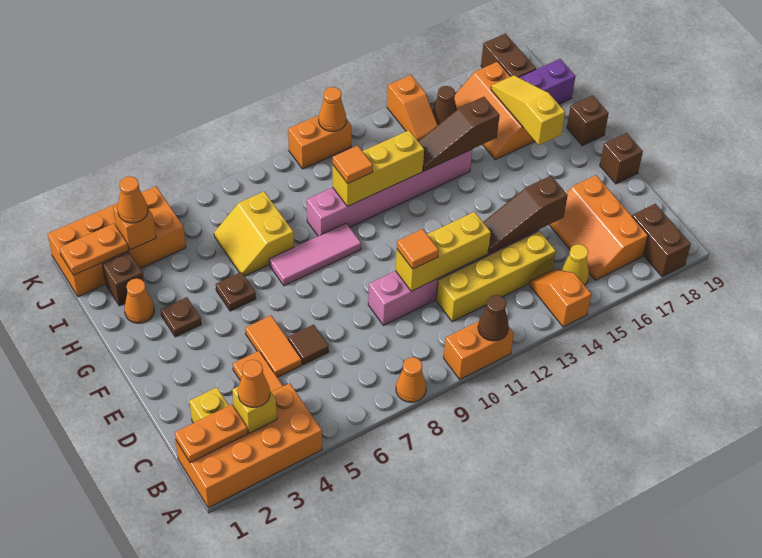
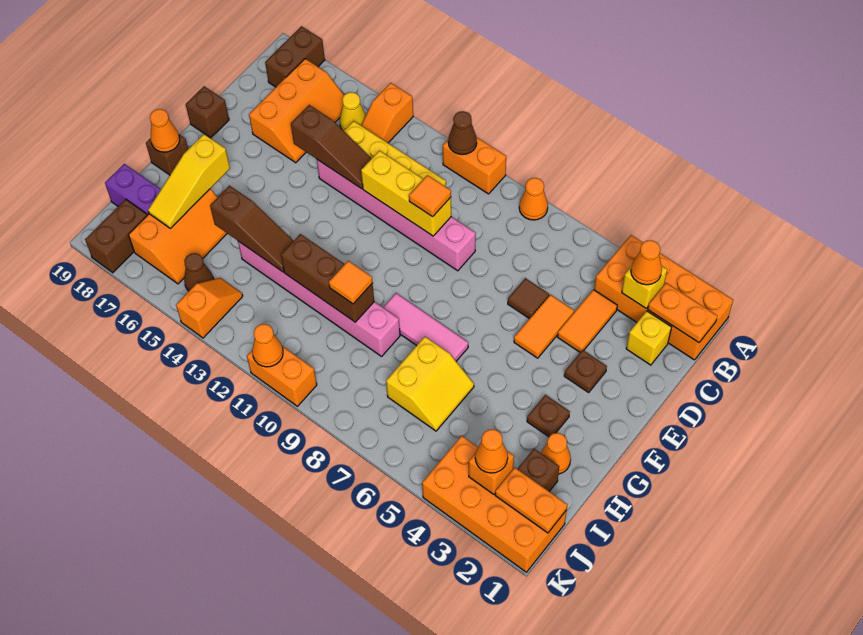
brown 1x1 plate [216,272,256,311] -> brown 1x1 plate moved to [564,350,607,392]
none -> orange 1x1 cone [150,109,180,152]
yellow 1x3 brick [333,130,424,206] -> brown 1x3 brick [281,234,374,322]

